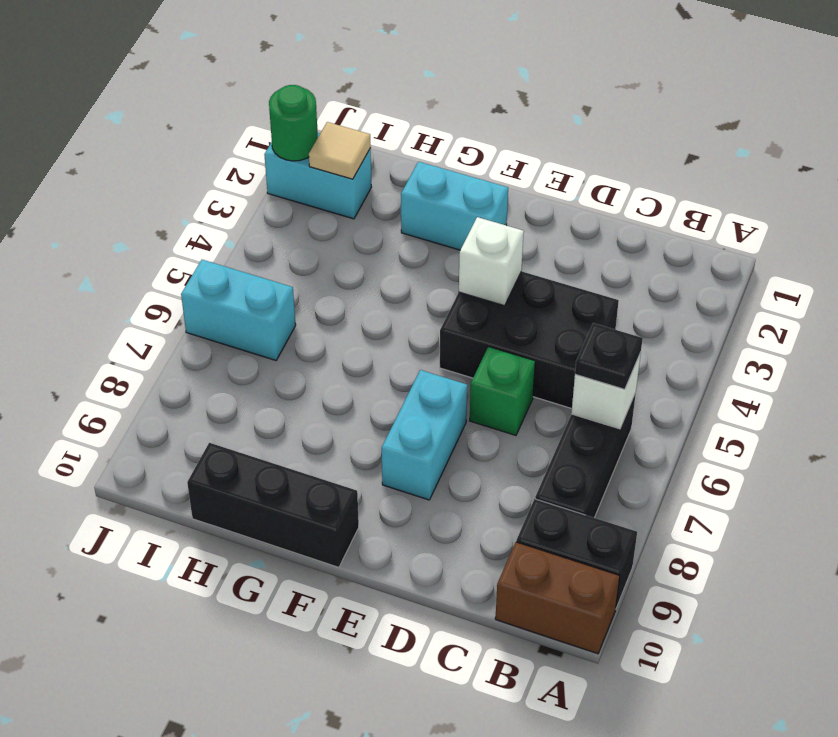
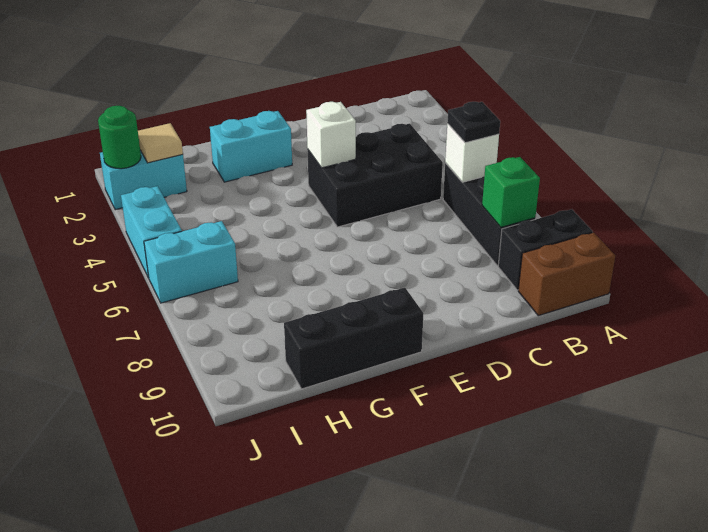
green 1x1 brick [470,347,535,435] -> green 1x1 brick moved to [482,157,540,227]
cyan 1x2 brick [382,370,467,500] -> cyan 1x2 brick moved to [121,186,182,278]

